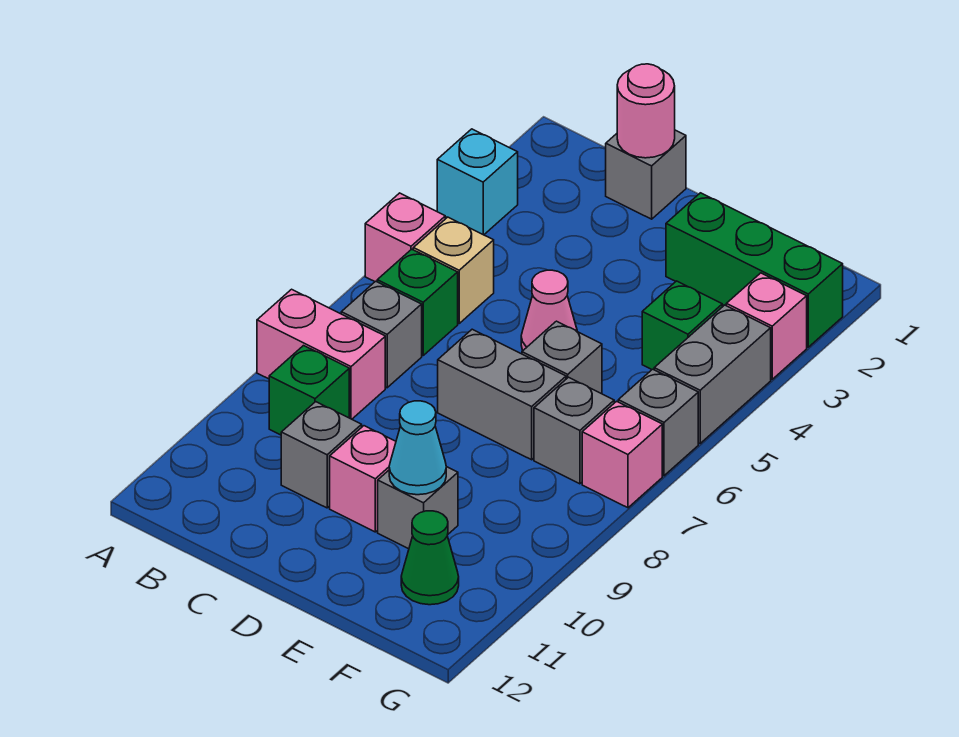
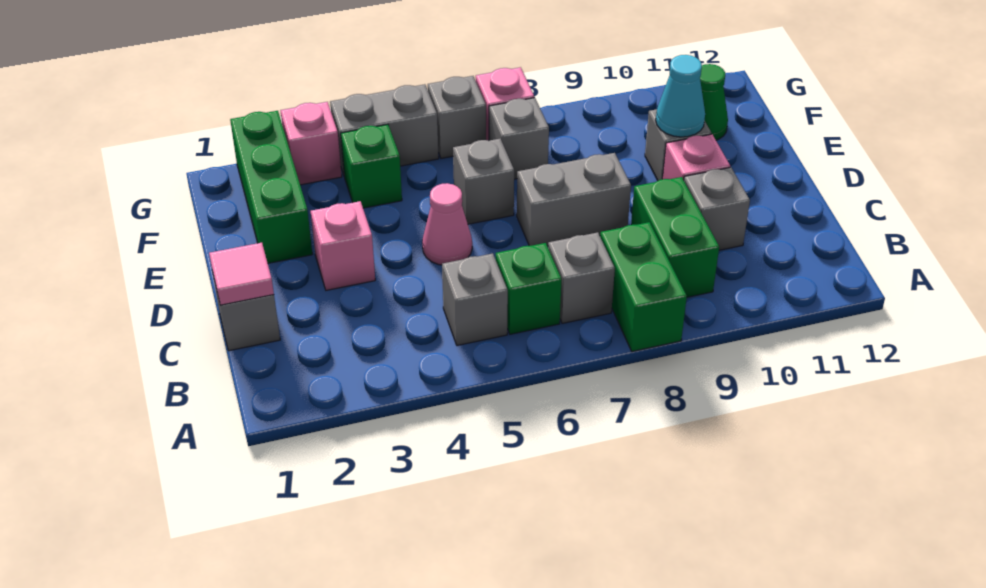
cyan 1x1 brick [437,129,518,235] -> none
pink 1x1 brick [365,193,445,282] -> pink 1x1 brick moved to [311,201,375,290]
pink 1x2 brick [257,289,385,419] -> green 1x2 brick [600,222,687,352]
tan 1x1 brick [413,217,494,323] -> grey 1x1 brick [442,253,508,346]
green 1x1 brick [269,346,349,435] -> green 1x2 brick [631,177,719,297]
pink 1x1 round brick [617,64,675,158] -> pink 1x1 tile [209,243,274,305]
grey 1x2 brick [438,329,566,460] -> grey 1x2 brick turned to [517,153,631,246]

